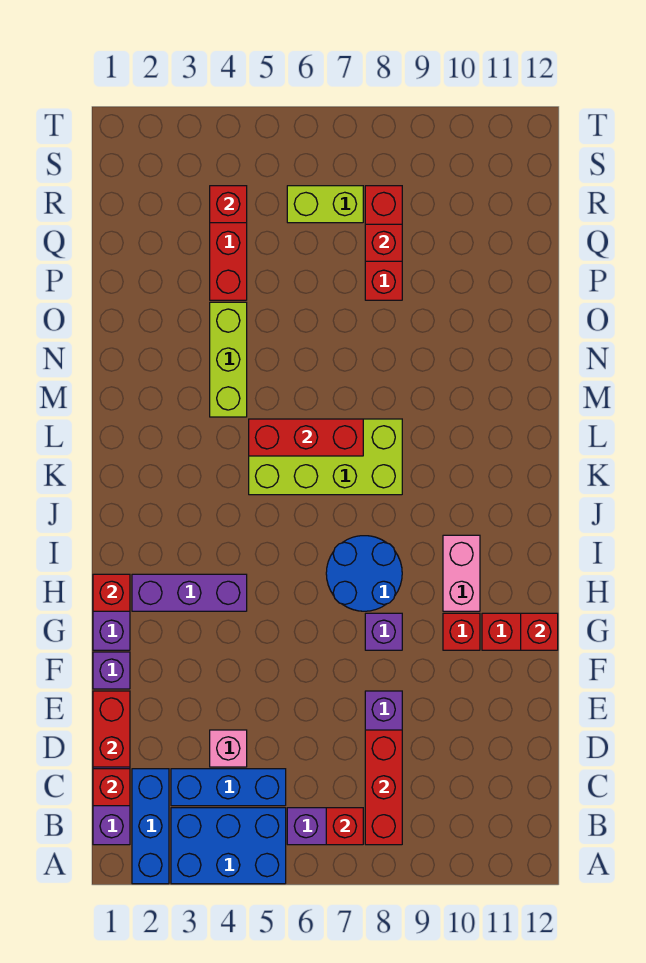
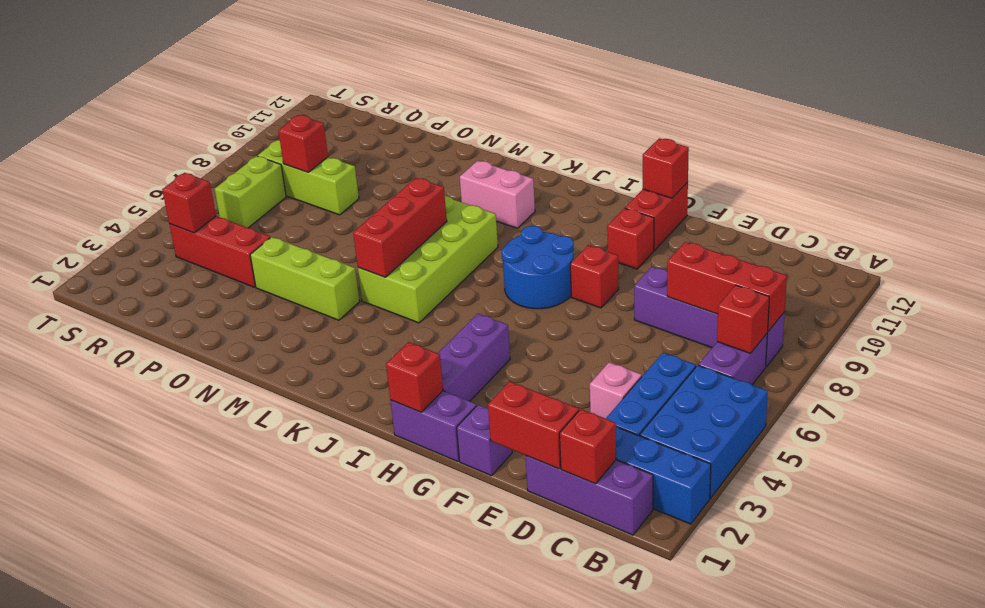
purple 1x1 brick [365,613,402,650] -> red 1x1 brick [570,245,619,308]
pink 1x2 brick [443,535,480,611] -> pink 1x2 brick moved to [460,161,535,228]
red 1x3 brick [365,186,402,300] -> lime 1x3 brick [258,140,359,215]

